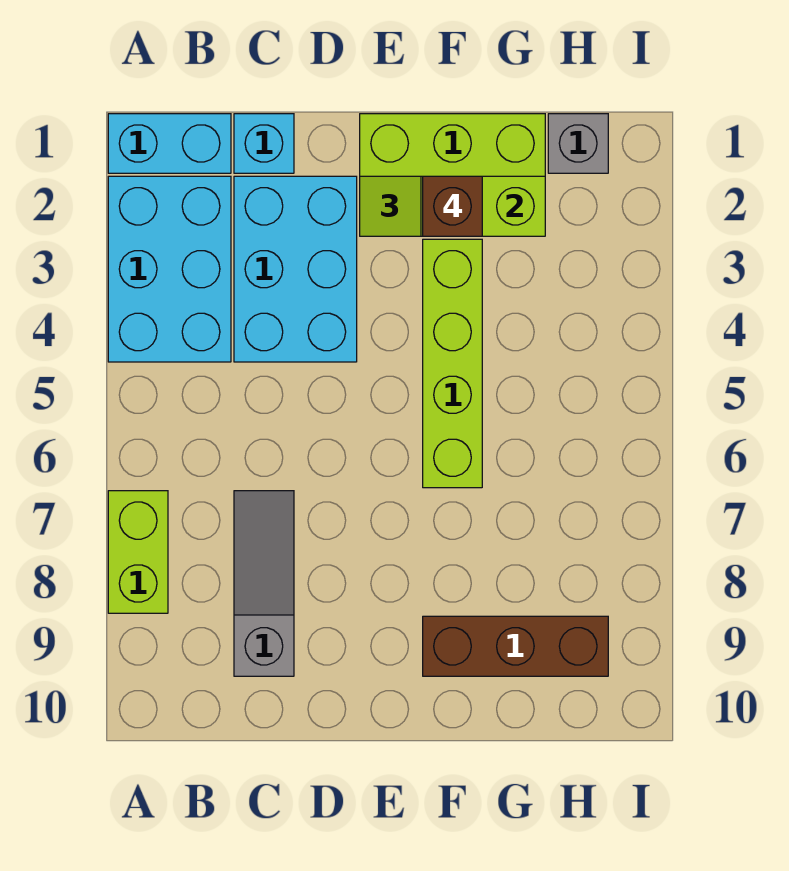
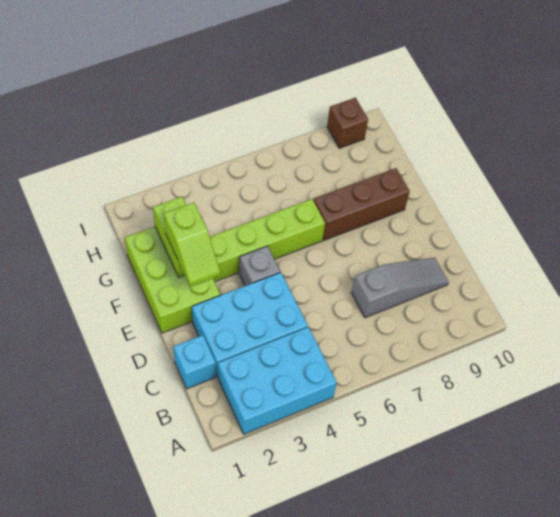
cyan 1x2 brick [108,114,231,173] -> none
lime 1x2 brick [108,491,168,613] -> none
grey 1x3 slope [234,491,294,676] -> grey 1x3 slope turned to [352,257,449,318]
brown 1x1 brick [423,176,482,236] -> brown 1x1 brick moved to [327,98,368,148]
brown 1x3 brick [423,616,608,676] -> brown 1x3 brick turned to [313,168,410,240]
grey 1x1 brick [548,114,608,173] -> grey 1x1 brick moved to [239,246,280,286]

